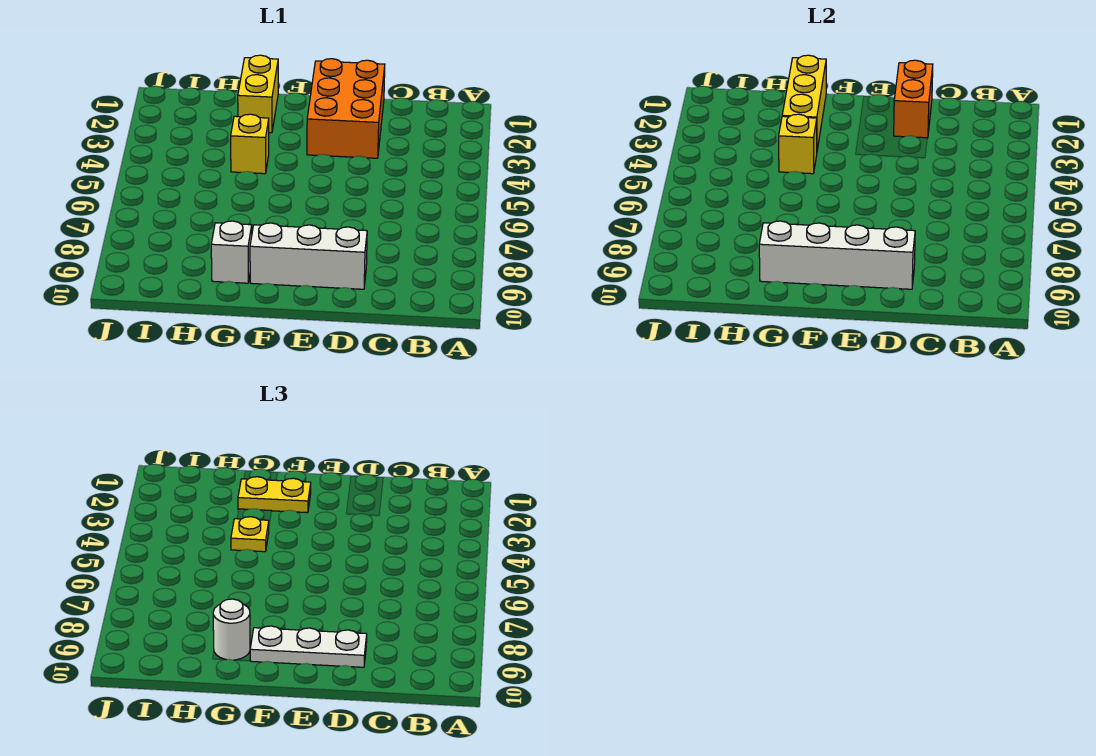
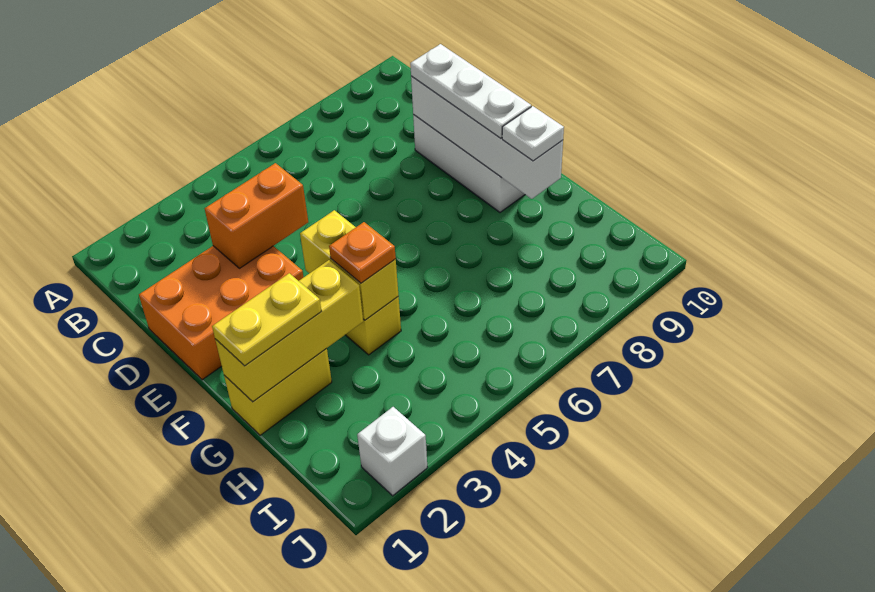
orange 1x2 brick [894,60,933,138] -> orange 1x2 brick moved to [205,163,308,268]
yellow 1x2 plate [238,477,311,513] -> yellow 1x2 plate turned to [212,273,321,366]
yellow 1x1 brick [779,114,817,174] -> yellow 1x2 brick [300,210,399,320]
yellow 1x1 plate [231,517,269,552] -> orange 1x1 plate [329,222,396,283]
white 1x1 brick [211,221,252,283] -> white 1x1 brick moved to [357,407,428,496]
white 1x1 round brick [213,599,250,660] -> white 1x1 plate [502,106,564,161]

